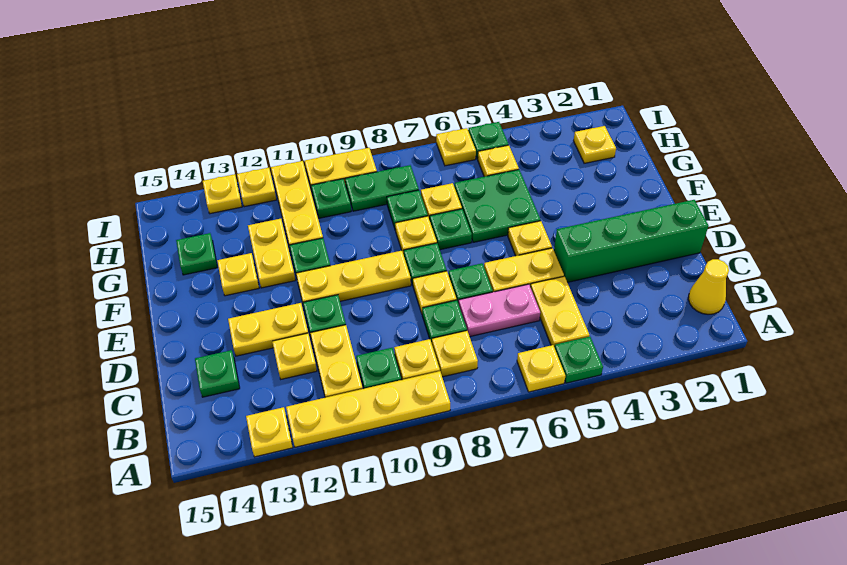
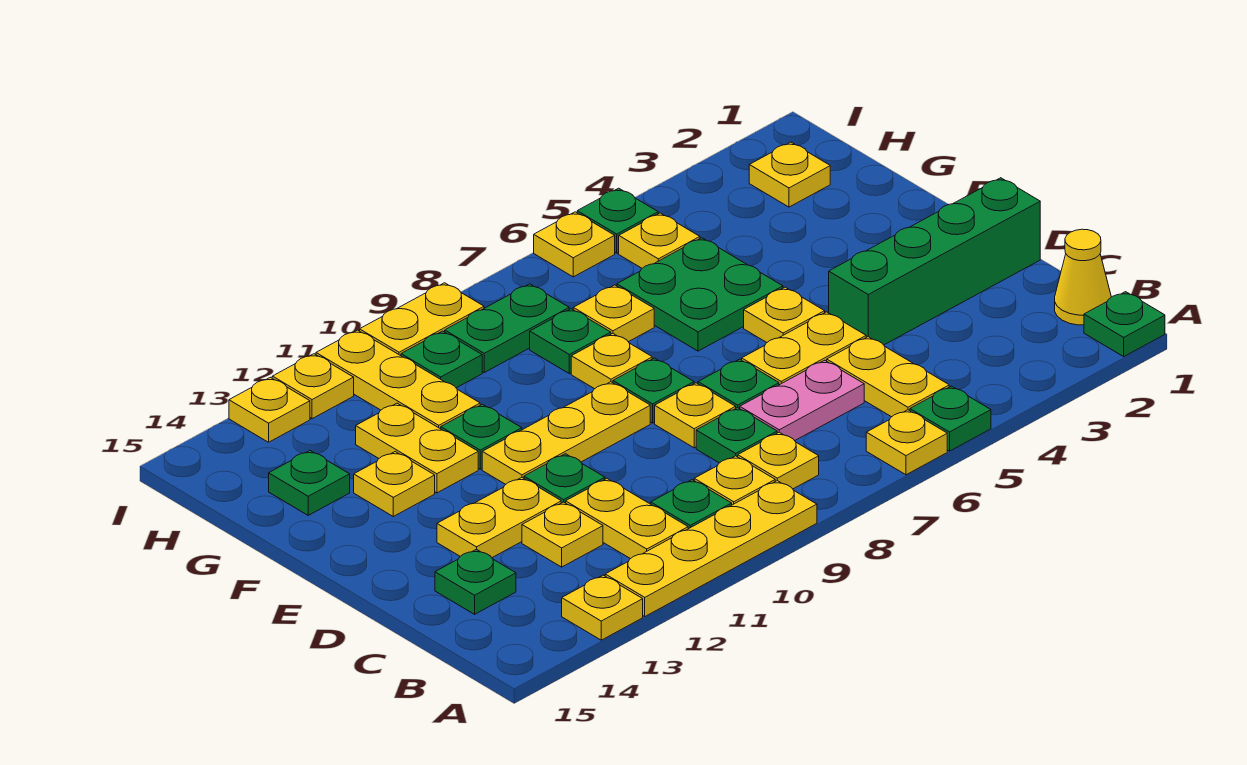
green 1x1 plate [430,209,472,250] -> green 1x1 plate moved to [1084,292,1165,356]

